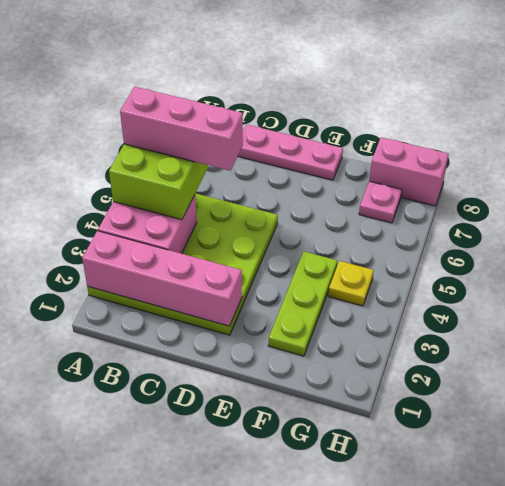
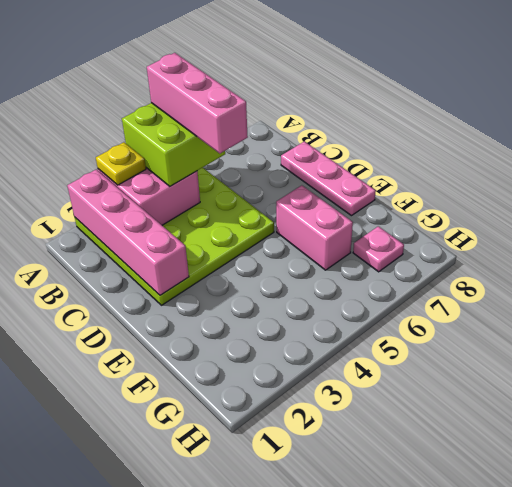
lime 1x3 plate [268,251,337,356] -> none
yellow 1x1 plate [328,261,374,306] -> yellow 1x1 plate moved to [96,142,146,185]
pink 1x2 brick [369,137,449,206] -> pink 1x2 brick moved to [276,185,353,270]

